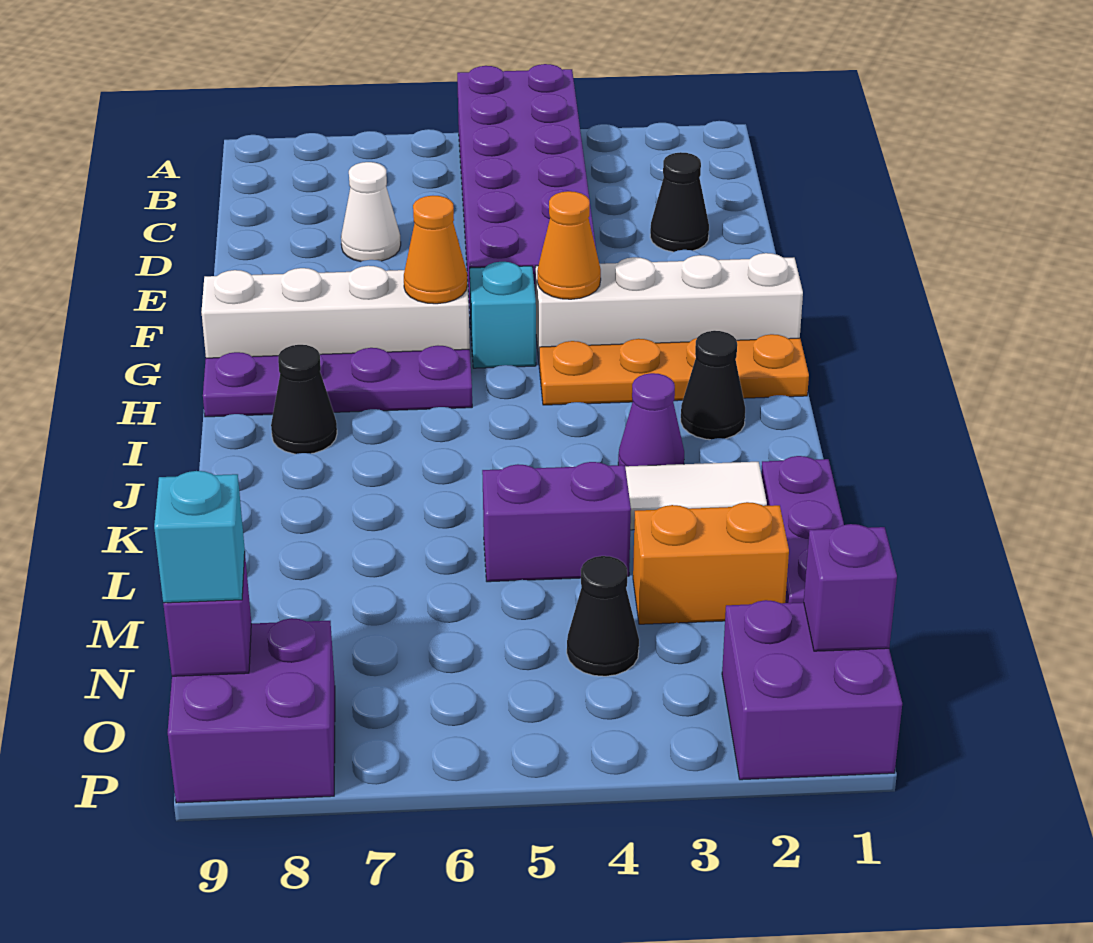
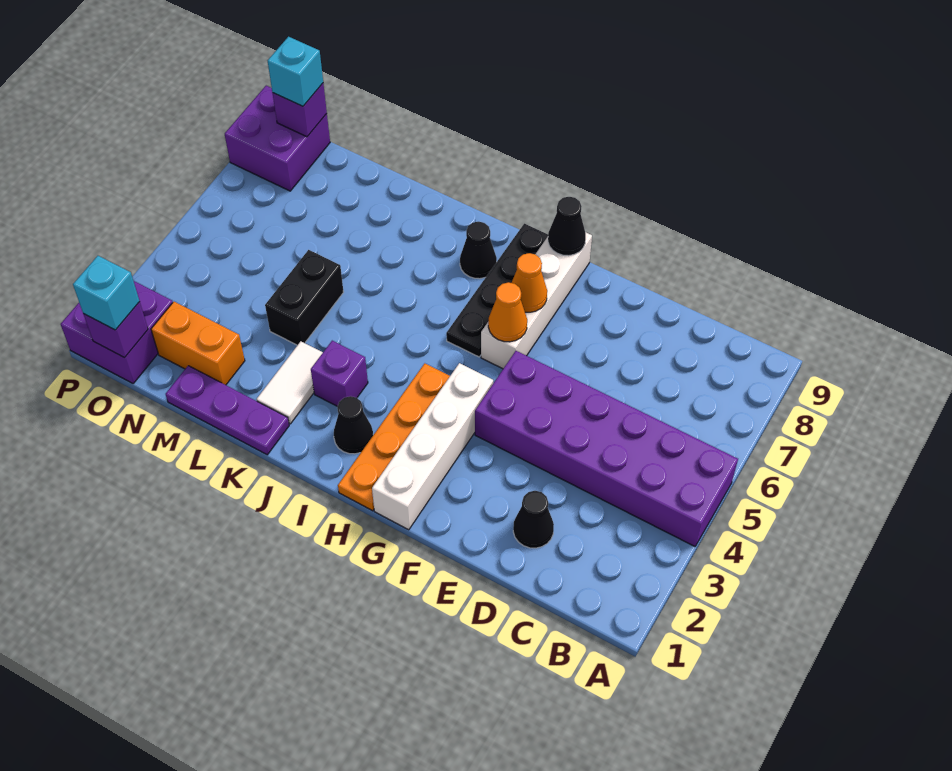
white 1x1 cone [341,162,401,262] -> none
orange 1x1 cone [537,191,601,299] -> orange 1x1 cone moved to [512,253,547,312]
cyan 1x1 brick [470,262,536,368] -> cyan 1x1 brick moved to [73,256,140,330]
purple 1x4 plate [203,346,472,417] -> black 1x4 plate [446,224,548,357]
purple 1x1 cone [618,373,684,466] -> purple 1x1 brick [311,341,368,406]
purple 1x2 brick [482,462,631,582] -> black 1x2 brick [265,250,343,345]
orange 1x2 brick [633,502,789,624] -> orange 1x2 brick turned to [151,302,245,385]
black 1x1 cone [567,556,639,676] -> black 1x1 cone moved to [548,197,586,256]

